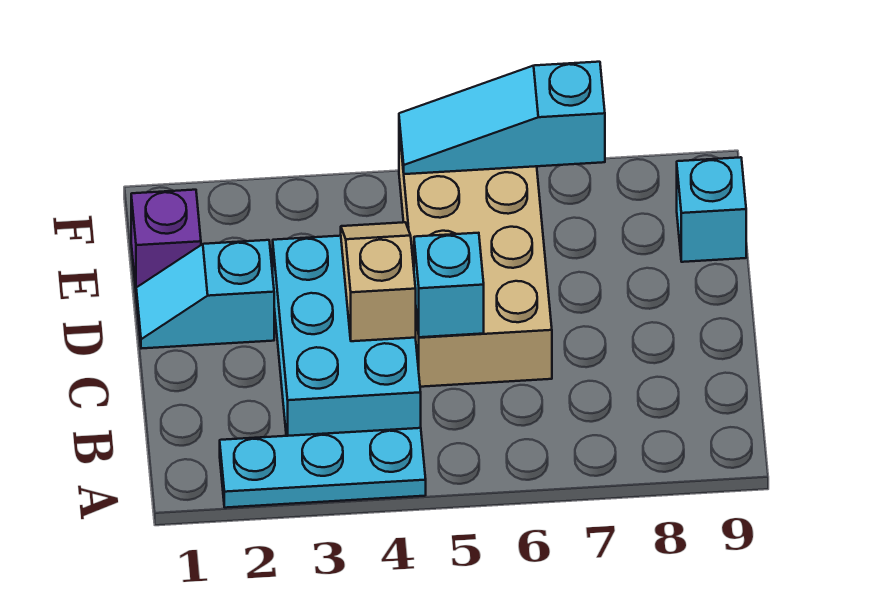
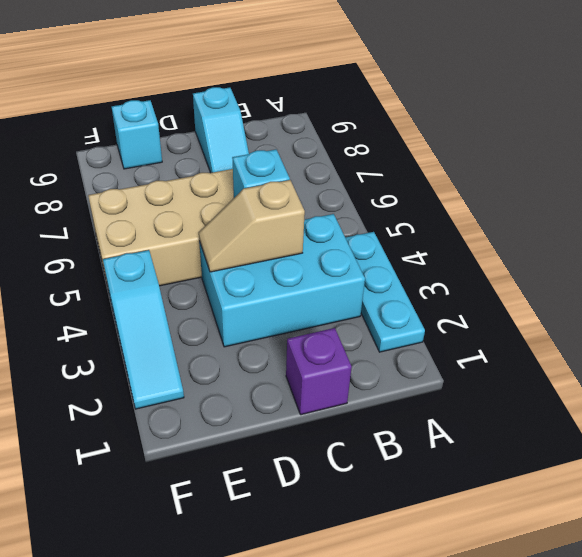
cyan 1x2 slope [136,240,274,349] -> cyan 1x2 slope moved to [193,87,249,173]
purple 1x1 brick [131,190,201,288] -> purple 1x1 brick moved to [286,328,352,415]
cyan 1x3 slope [399,62,605,174] -> cyan 1x3 slope moved to [103,250,184,409]

